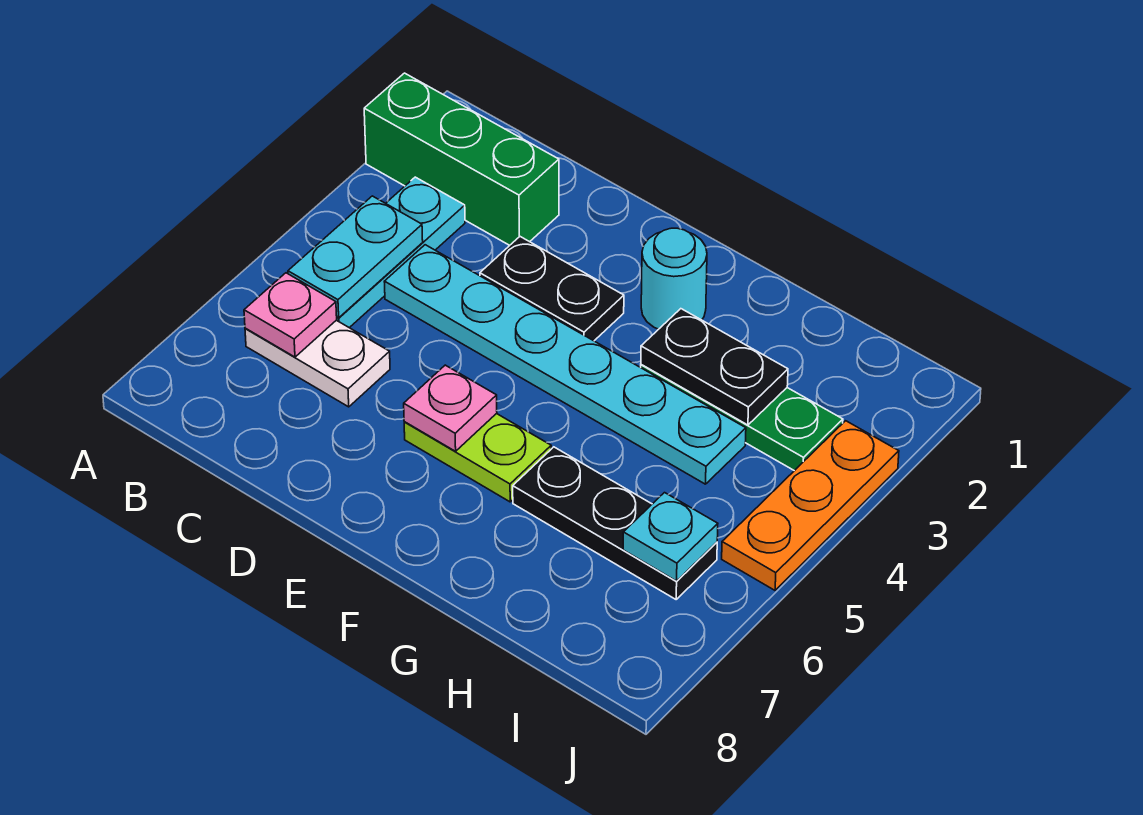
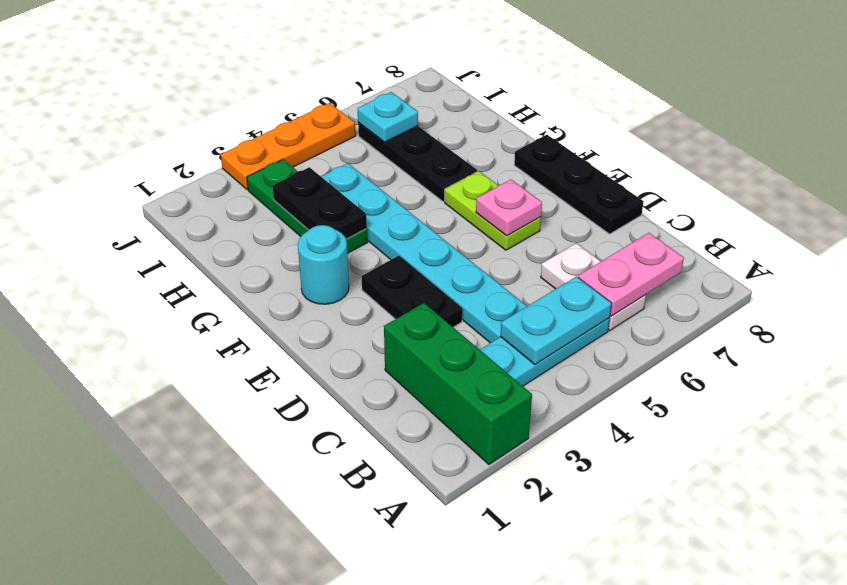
pink 1x1 plate [244,273,337,357] -> pink 1x2 plate [578,233,684,316]
none -> black 1x3 plate [514,135,644,234]

